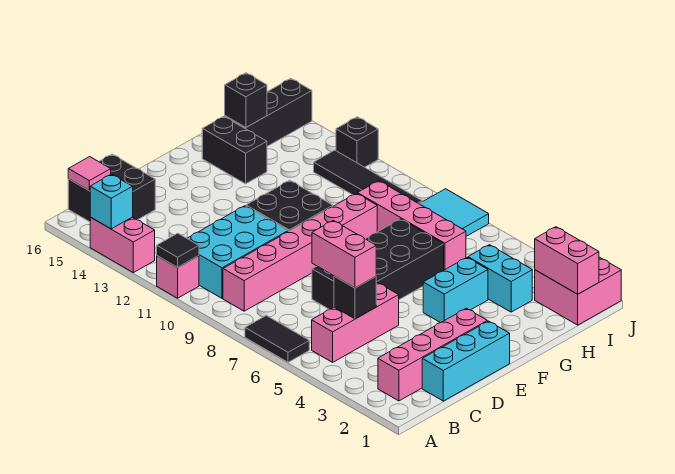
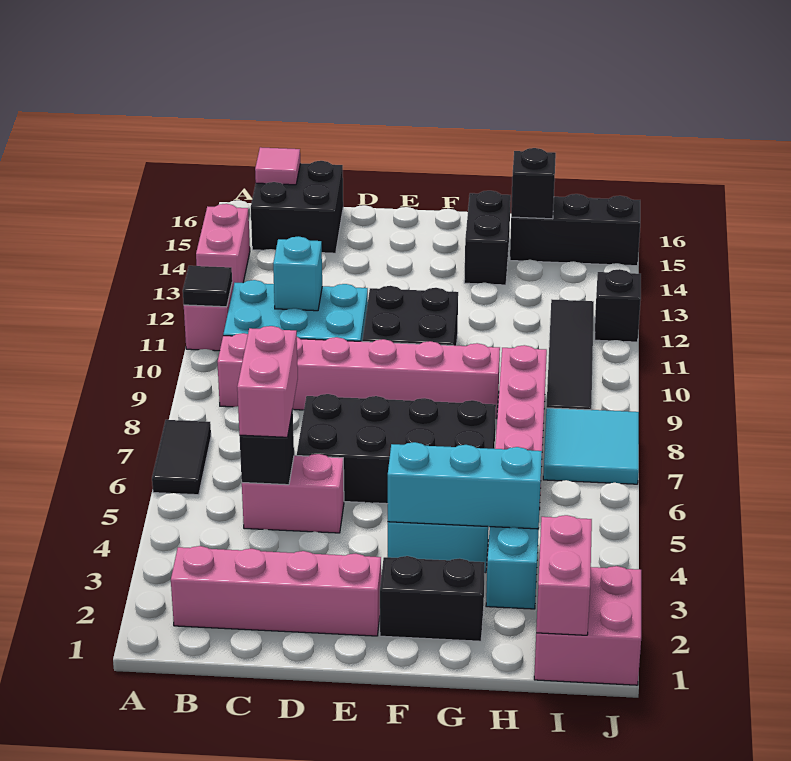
cyan 1x1 brick [90,174,133,229] -> cyan 1x1 brick moved to [273,236,322,311]
pink 1x3 brick [312,283,399,362] -> pink 1x2 brick [242,454,344,533]
cyan 1x3 brick [422,321,510,401] -> cyan 1x3 brick moved to [388,442,542,529]
none -> black 1x2 brick [380,556,485,641]

